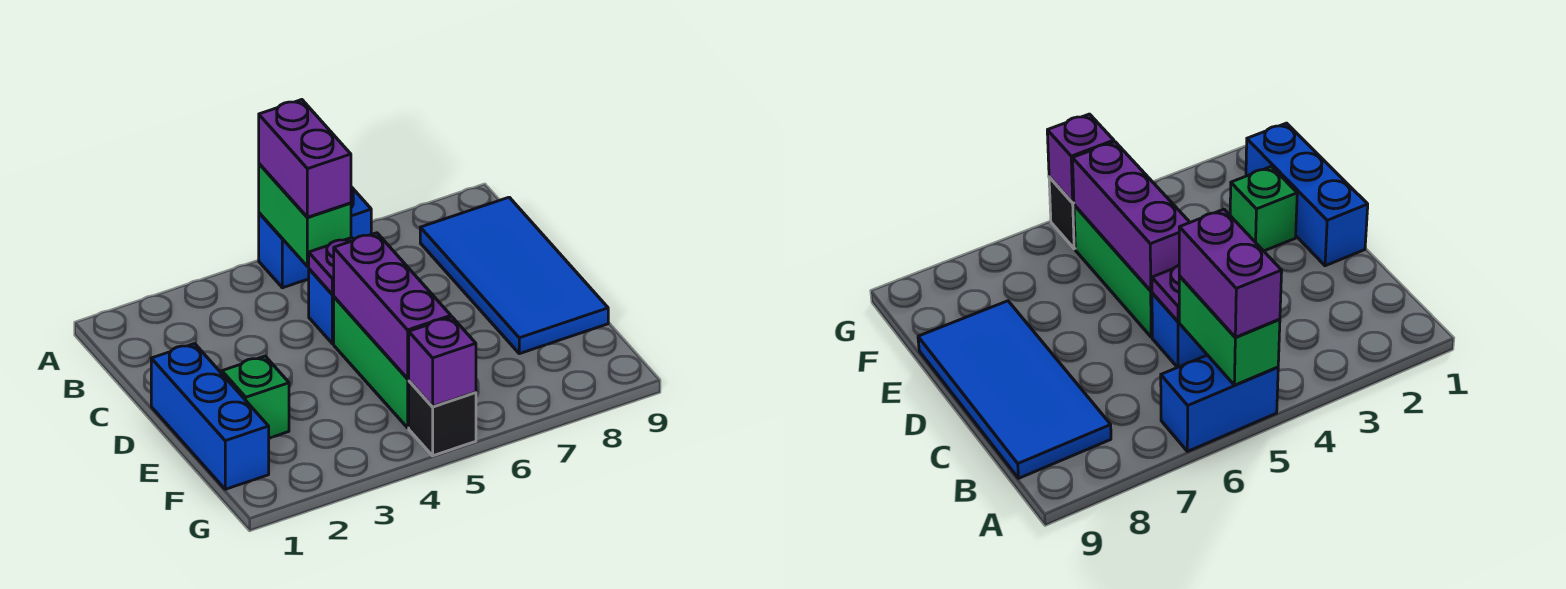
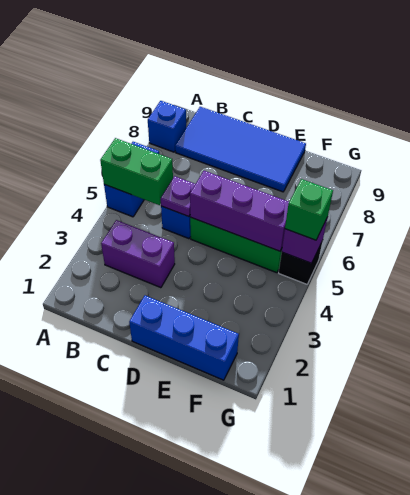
purple 1x2 brick [259,100,351,217] -> purple 1x2 brick moved to [101,220,175,288]
none -> blue 1x1 brick [148,101,186,152]
green 1x1 brick [222,356,289,438] -> green 1x1 brick moved to [285,179,333,240]

